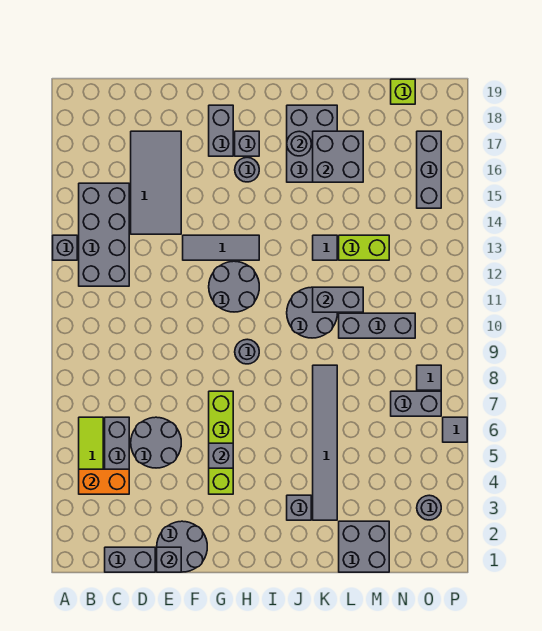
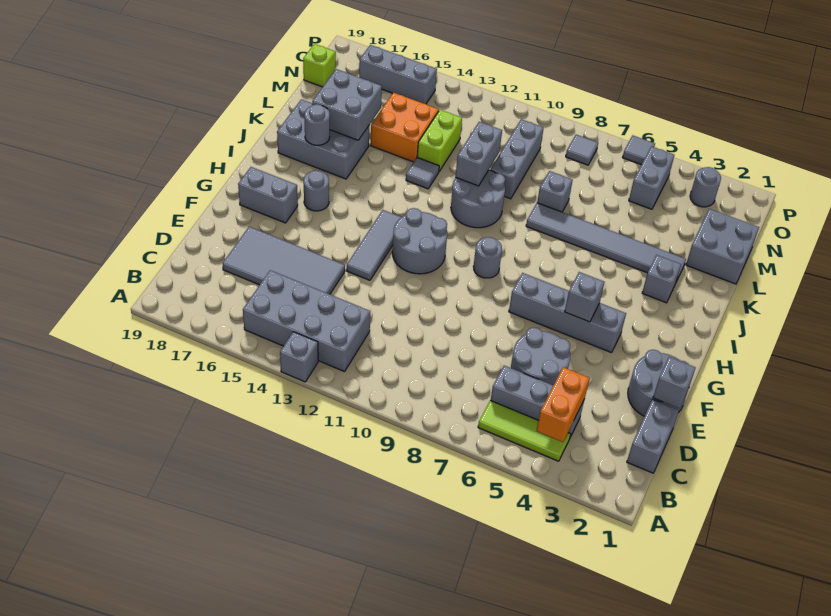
lime 1x4 brick [209,391,233,494] -> grey 1x4 brick [509,273,626,353]
grey 1x1 brick [235,131,259,156] -> grey 1x1 brick moved to [537,171,573,212]
none -> orange 2x2 brick [371,93,439,162]
grey 1x2 brick [391,391,441,416] -> grey 1x2 brick moved to [629,146,674,209]

